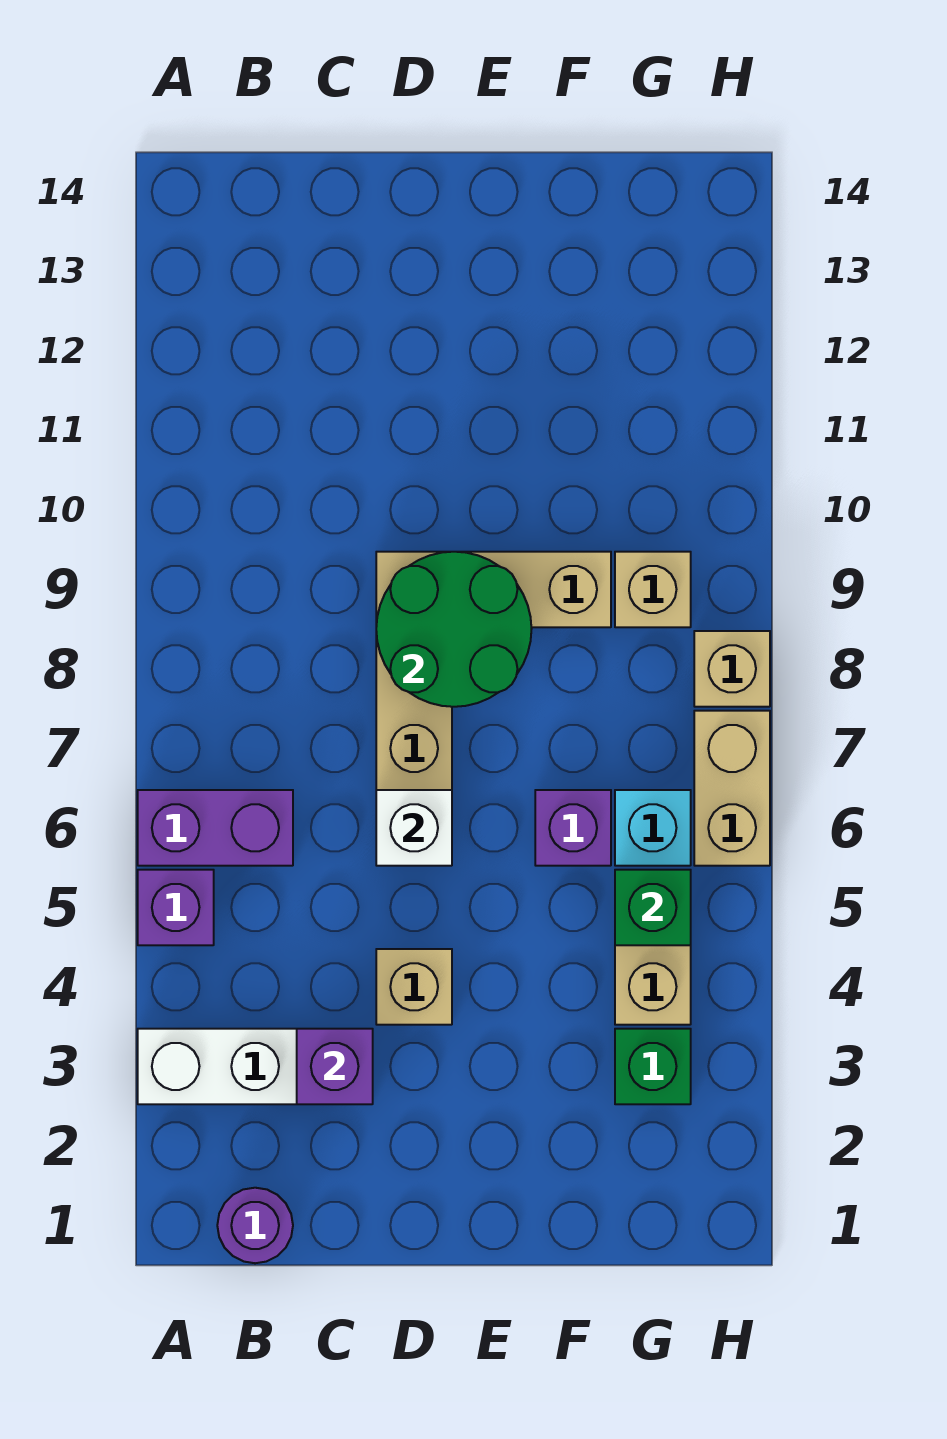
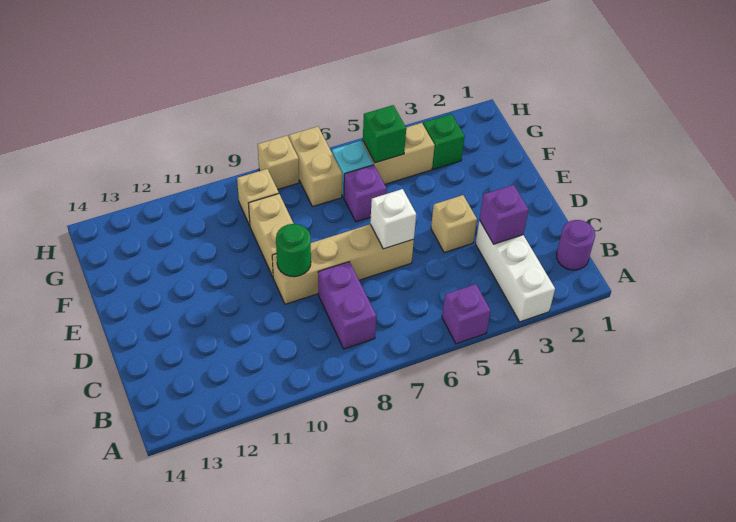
purple 1x2 brick [138,790,293,866] -> purple 1x2 brick moved to [318,262,376,349]
green 2x2 round brick [376,552,531,707] -> green 1x1 round brick [276,224,311,277]
tan 1x2 brick [694,711,770,866] -> tan 1x2 brick turned to [289,127,342,207]

